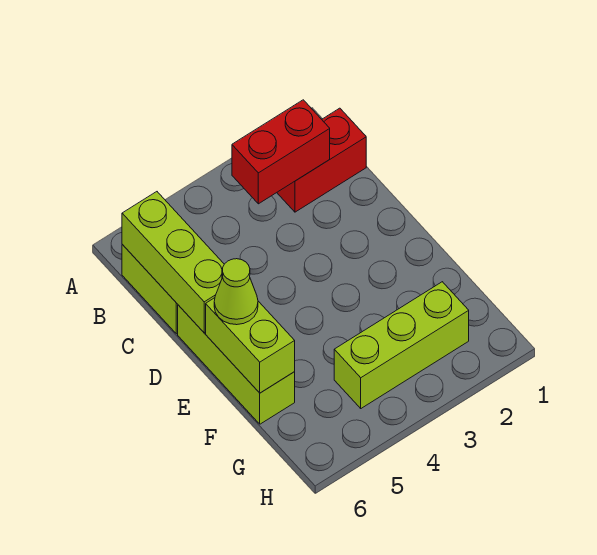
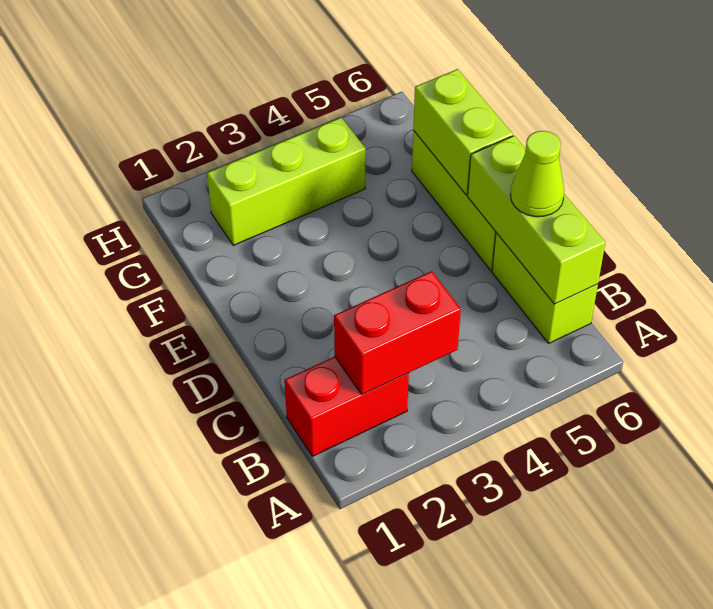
lime 1x1 cone [214,259,258,325] -> lime 1x1 cone moved to [510,131,564,217]

